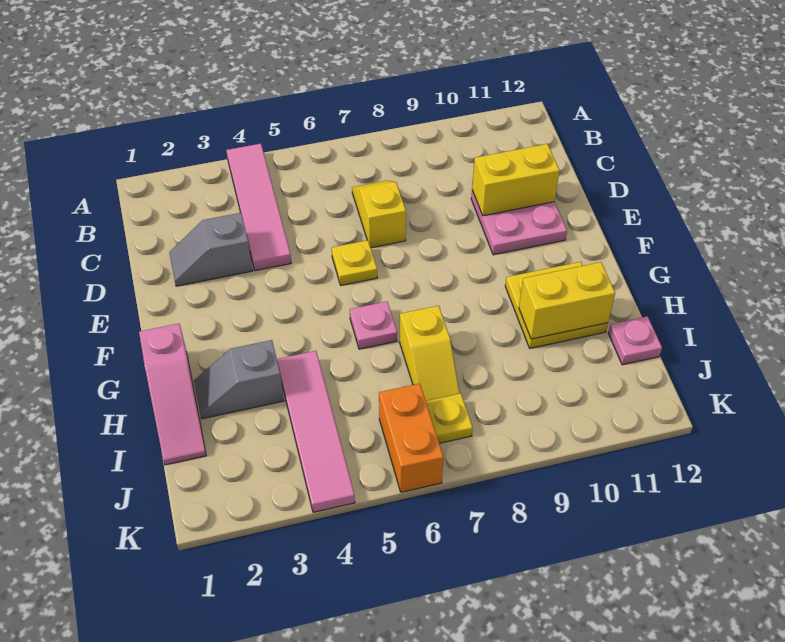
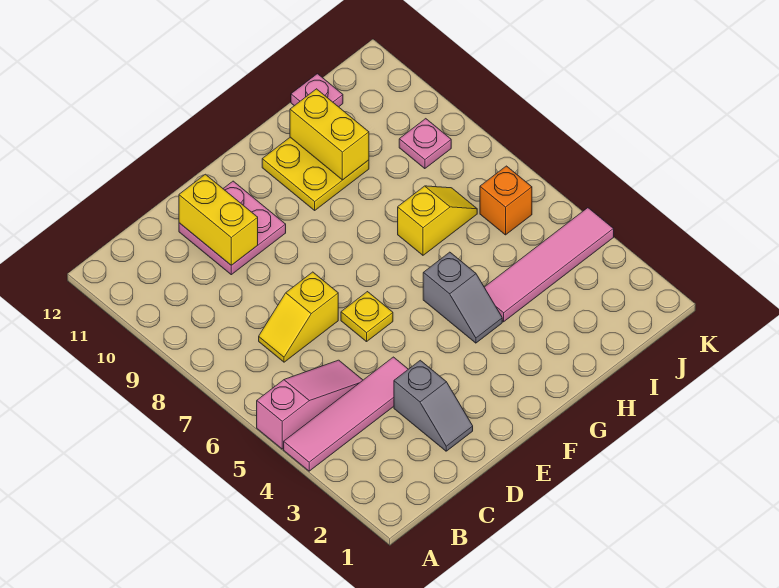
pink 1x3 slope [139,324,206,465] -> pink 1x3 slope moved to [257,360,363,449]
pink 1x1 plate [350,302,397,349] -> pink 1x1 plate moved to [399,119,451,169]
grey 1x2 slope [194,340,284,419] -> grey 1x2 slope moved to [423,252,502,343]
orange 1x2 brick [379,384,443,492] -> orange 1x1 brick [480,166,532,235]
yellow 1x1 plate [426,393,473,443] -> none

